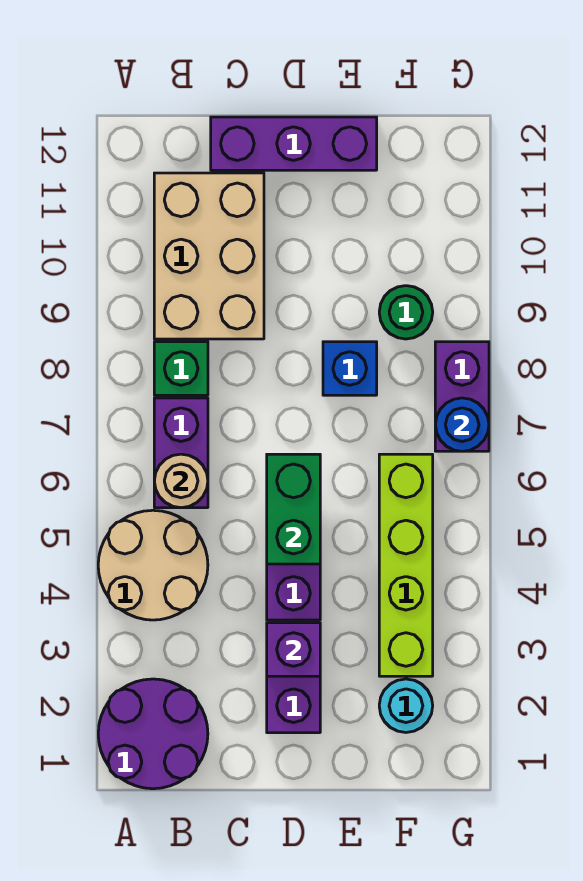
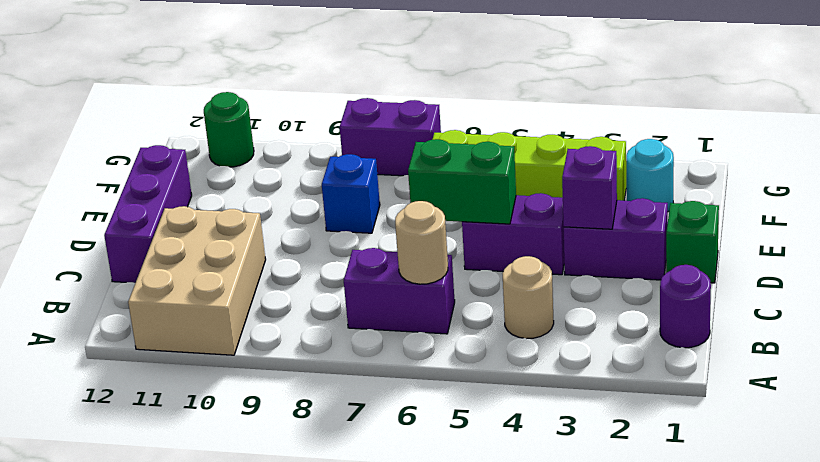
purple 2x2 round brick [98,679,208,789] -> purple 1x1 round brick [660,265,711,348]
tan 2x2 round brick [98,510,208,620] -> tan 1x1 round brick [502,256,554,338]
green 1x1 brick [154,342,208,395] -> green 1x1 brick moved to [666,201,719,283]
tan 2x3 brick [154,173,264,339] -> tan 2x3 brick turned to [128,206,266,355]
green 1x1 round brick [379,286,433,339] -> green 1x1 round brick moved to [204,92,254,167]
blue 1x1 round brick [435,398,489,451] -> none

